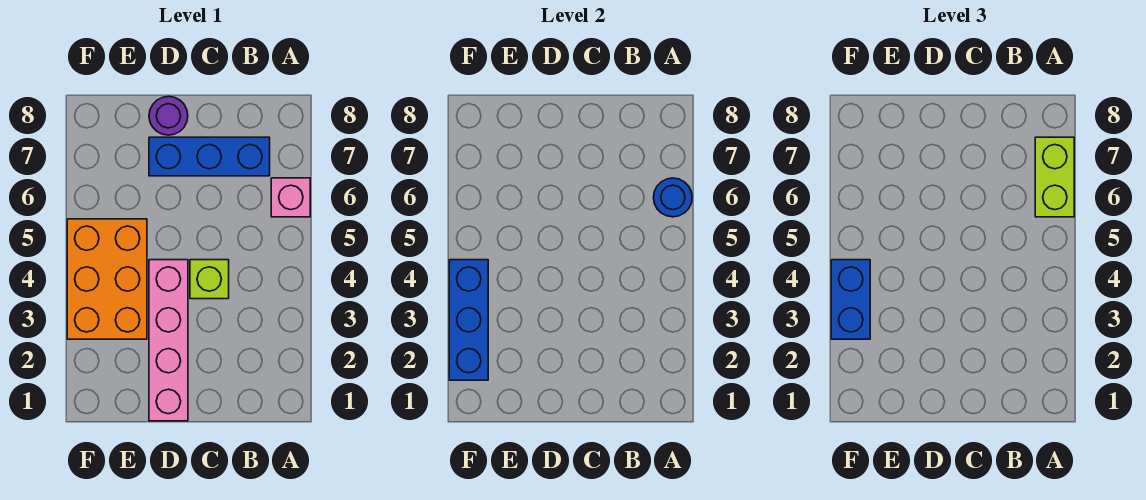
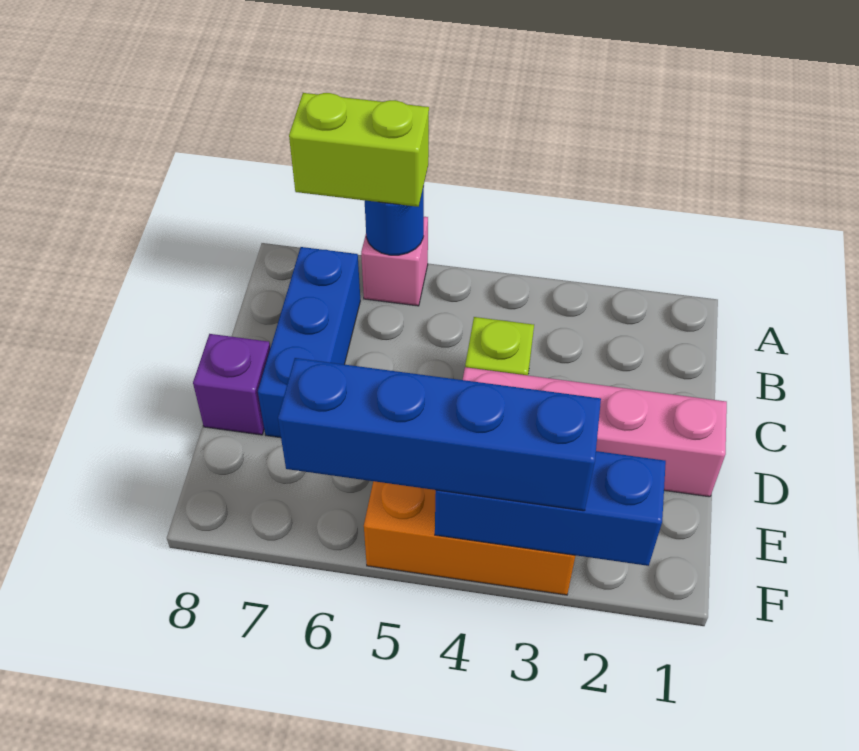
purple 1x1 round brick [149,96,188,135] -> purple 1x1 brick [193,334,270,435]
blue 1x2 brick [831,260,870,339] -> blue 1x4 brick [278,358,601,511]

